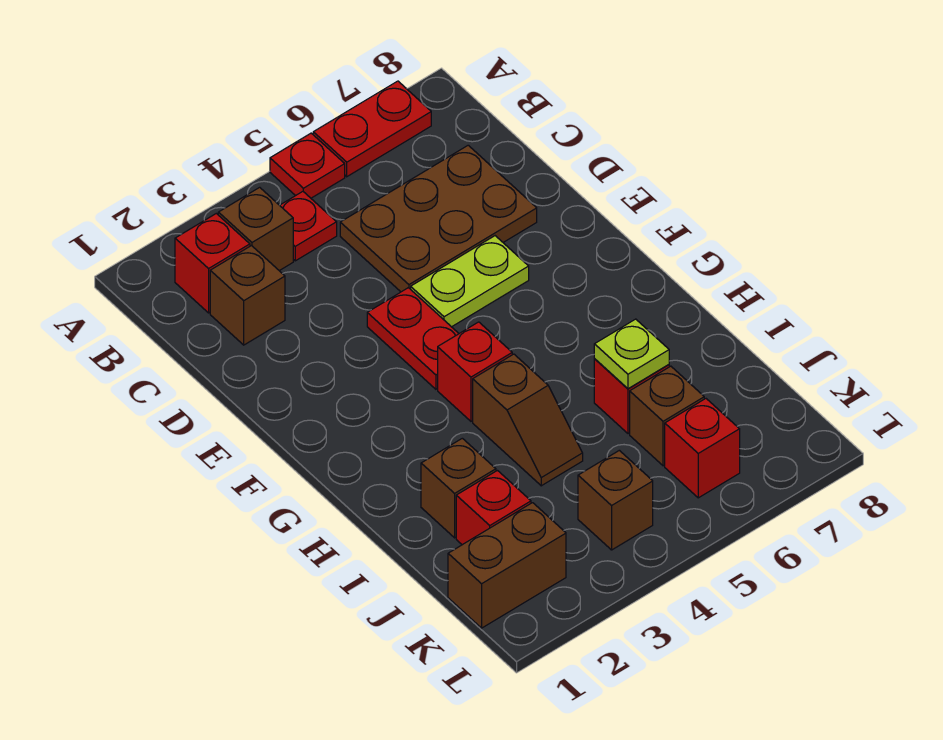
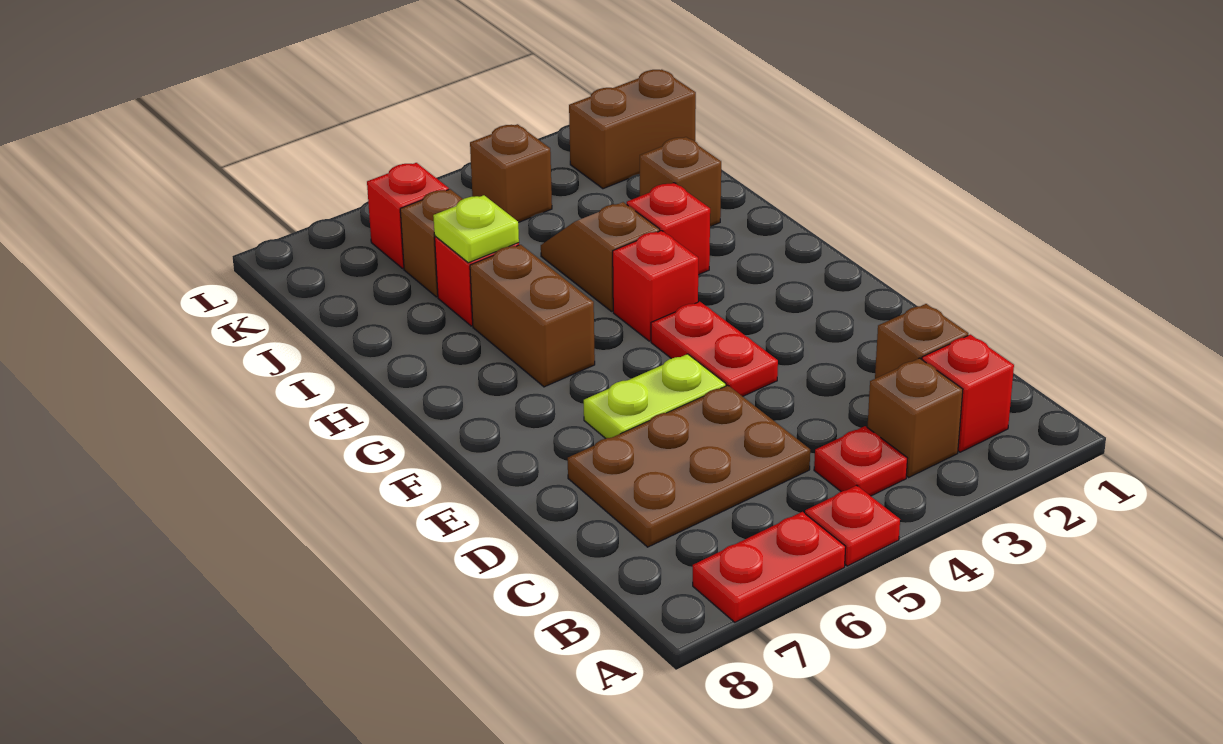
none -> brown 1x2 brick [470,245,595,387]
red 1x1 brick [456,471,531,545] -> red 1x1 brick moved to [627,183,710,275]

